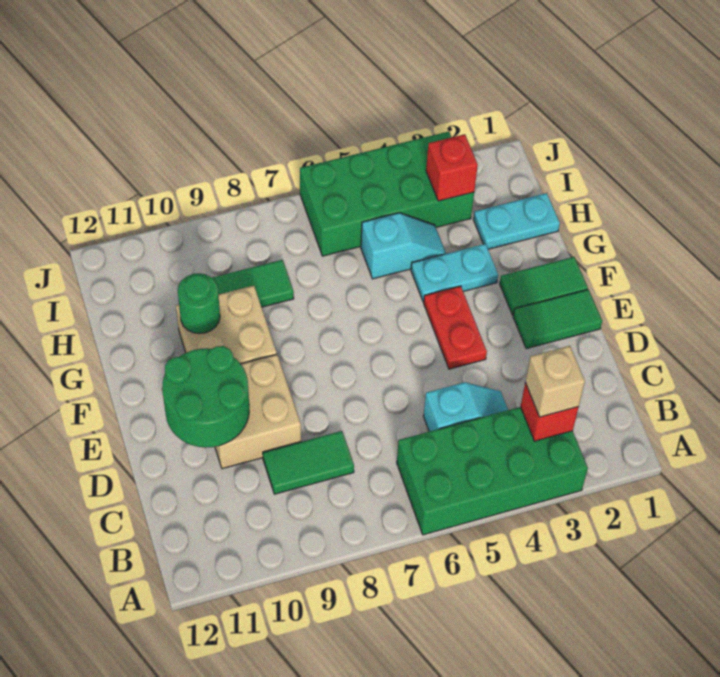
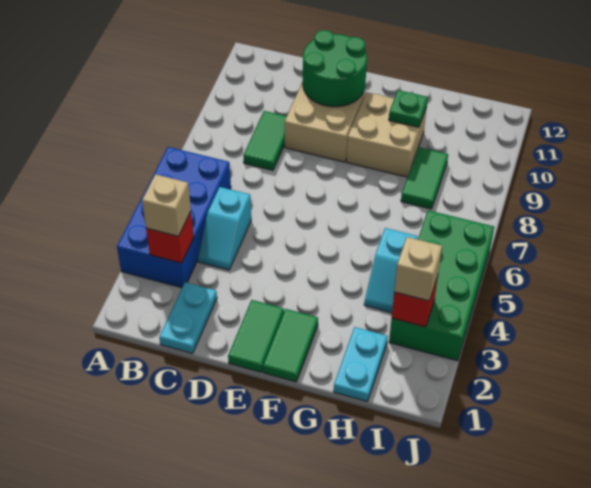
green 2x4 brick [397,407,588,535] -> blue 2x4 brick [117,147,231,288]
red 1x2 plate [424,286,487,369] -> none
cyan 1x2 plate [411,244,498,302] -> cyan 1x2 plate moved to [159,282,217,353]
green 1x1 round brick [177,273,220,334] -> green 1x1 plate [389,90,428,127]
none -> tan 1x1 brick [394,237,442,301]

